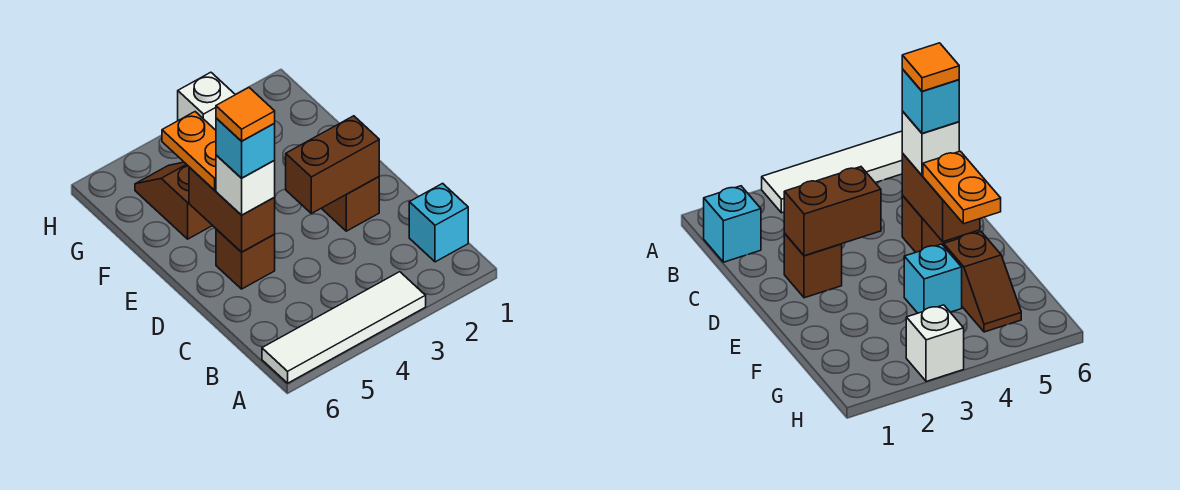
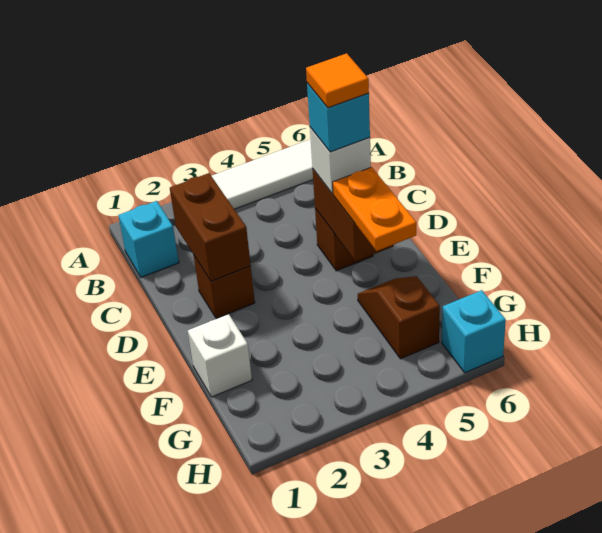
brown 1x2 brick [286,116,379,213] -> brown 1x2 brick turned to [170,173,251,281]
cyan 1x1 brick [904,244,962,313] -> cyan 1x1 brick moved to [442,290,506,373]
brown 1x2 slope [135,162,213,239] -> brown 1x2 slope turned to [358,276,440,359]
white 1x1 brick [178,72,235,130] -> white 1x1 brick moved to [188,314,252,397]

